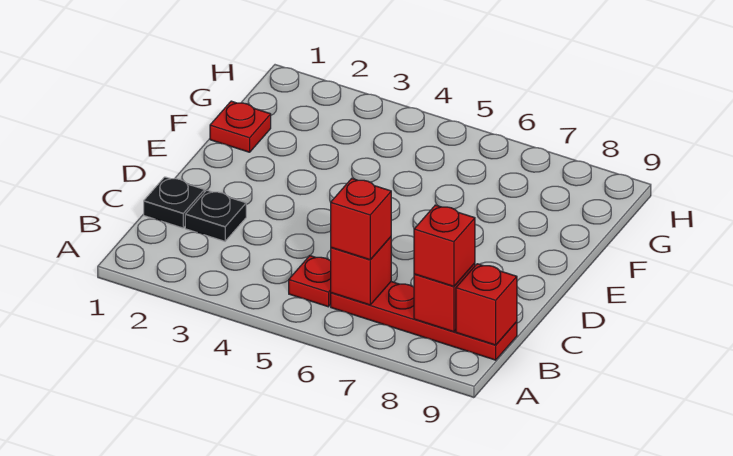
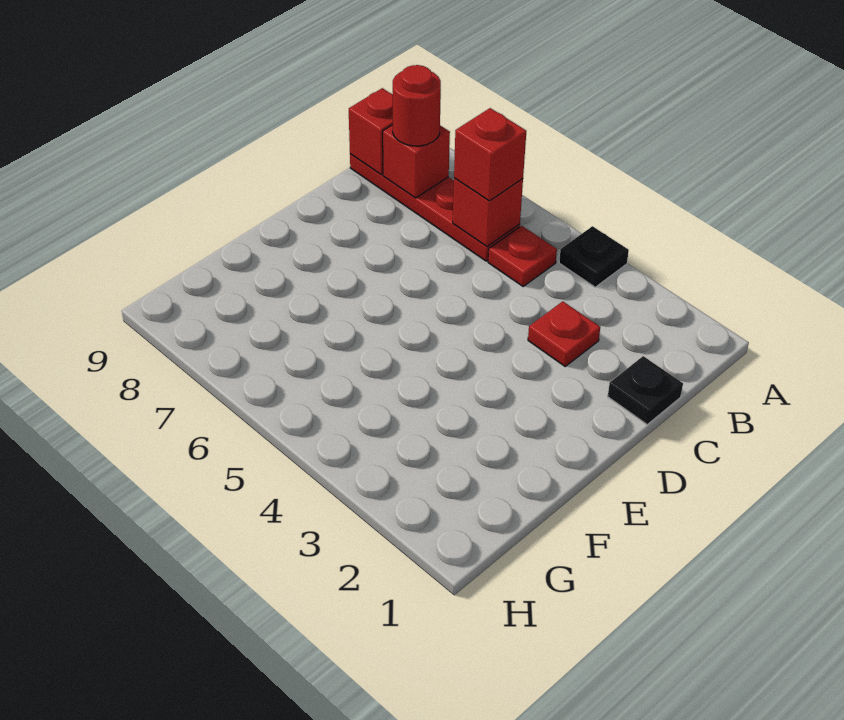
red 1x1 brick [414,205,475,286] -> red 1x1 round brick [393,65,441,146]
black 1x1 plate [185,190,246,241] -> black 1x1 plate moved to [559,226,629,287]
red 1x1 plate [210,101,271,152] -> red 1x1 plate moved to [528,301,600,366]

